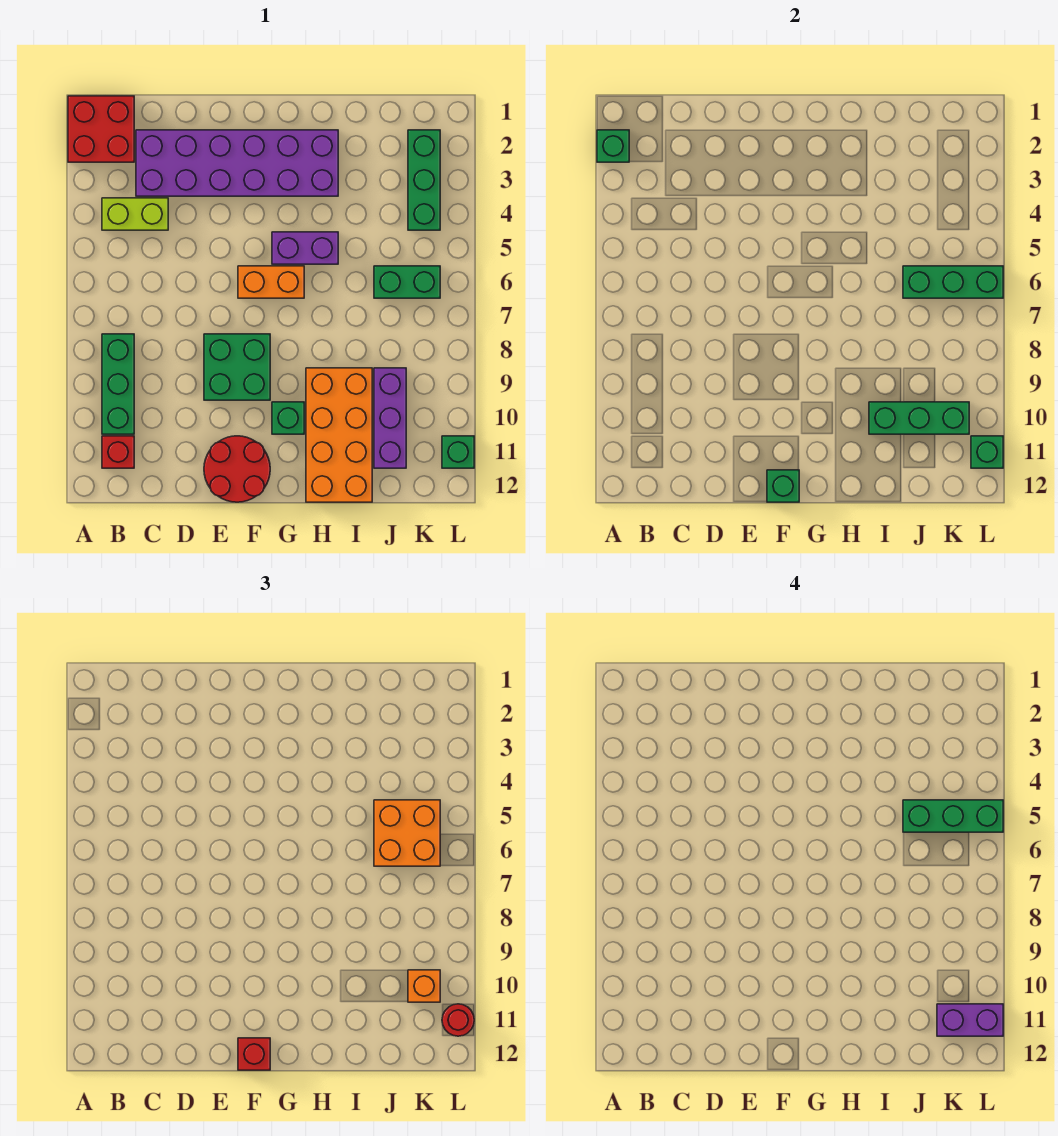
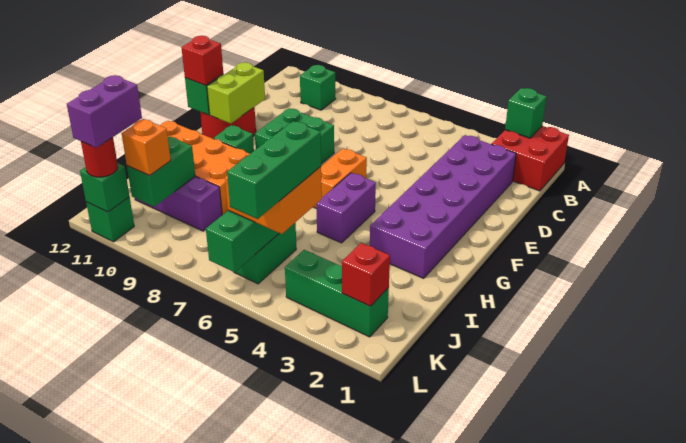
lime 1x2 brick [102,198,168,230] -> lime 1x2 brick moved to [207,62,265,124]
green 1x3 brick [102,334,134,434] -> green 1x1 brick [300,65,336,110]
red 1x1 brick [102,436,134,468] -> red 1x1 brick moved to [342,243,390,306]
green 1x3 brick [869,402,969,434] -> green 1x2 brick [127,136,195,206]

